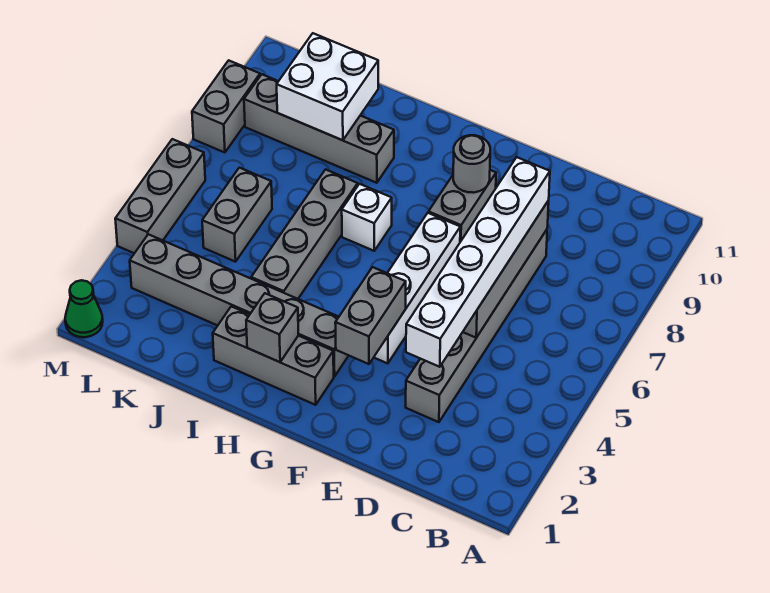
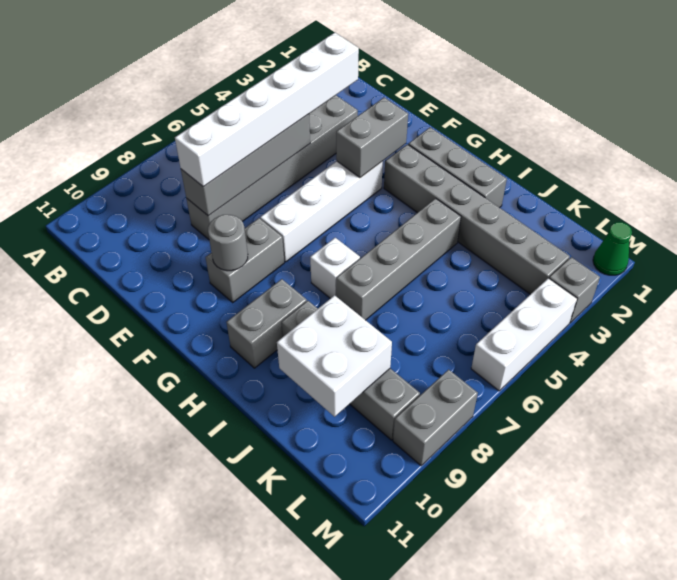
grey 1x1 brick [246,293,298,362] -> grey 1x1 brick moved to [549,257,600,323]
grey 1x2 brick [202,168,272,262] -> grey 1x2 brick moved to [226,279,307,368]
grey 1x3 brick [115,139,205,253] -> white 1x3 brick [471,278,577,391]

